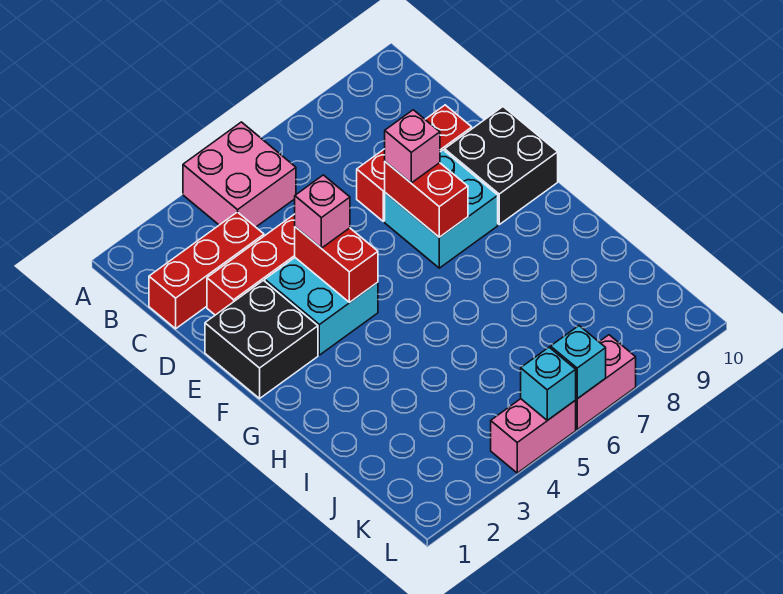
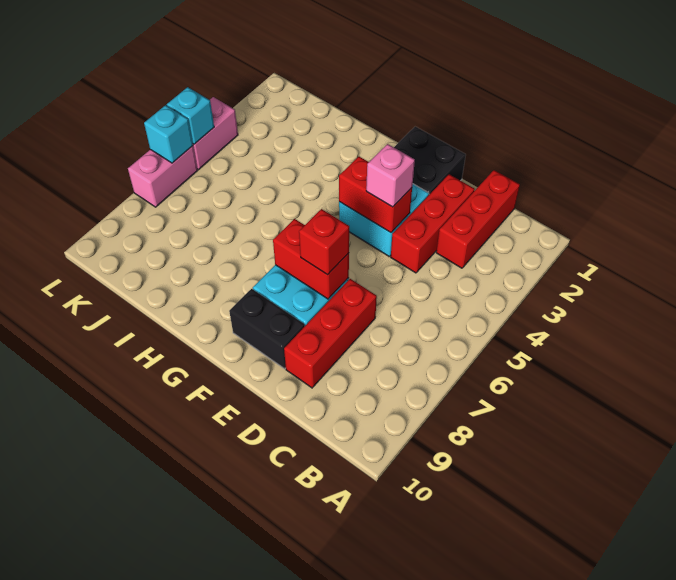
pink 2x2 brick [183,122,296,227] -> none
pink 1x1 brick [385,110,440,183] -> red 1x1 brick [299,209,349,275]
black 2x2 brick [445,107,558,224] -> black 1x2 brick [229,289,305,369]

